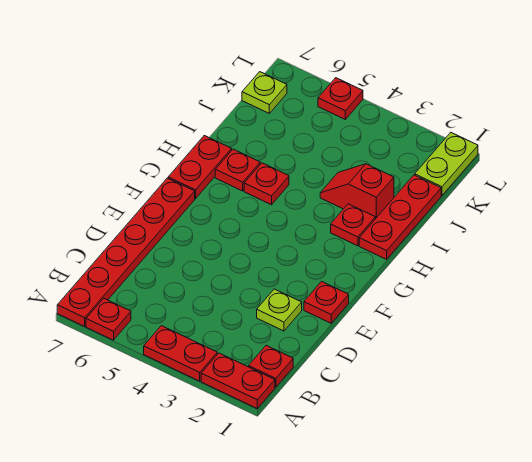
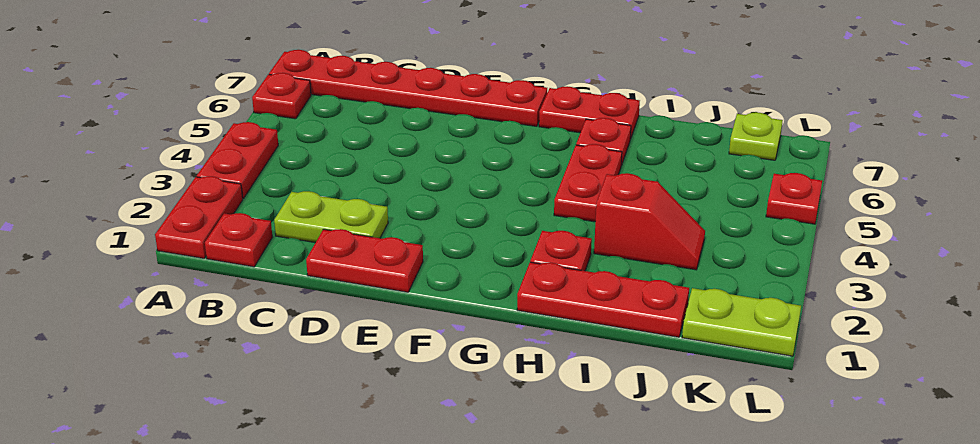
lime 1x1 plate [257,289,302,331] -> lime 1x2 plate [274,191,388,243]
red 1x1 plate [304,282,349,323] -> red 1x2 plate [306,229,423,292]
red 1x1 plate [244,163,289,205] -> red 1x2 plate [554,144,622,222]
red 1x2 slope [320,164,394,219] -> red 1x2 slope turned to [594,173,705,270]

